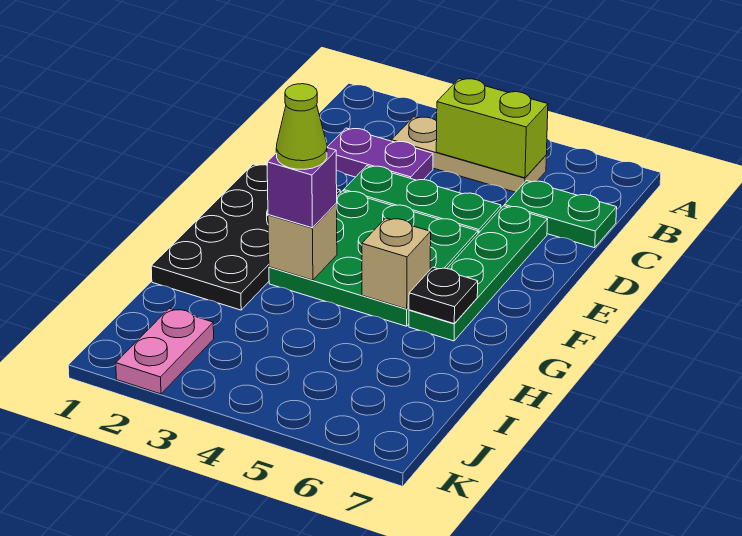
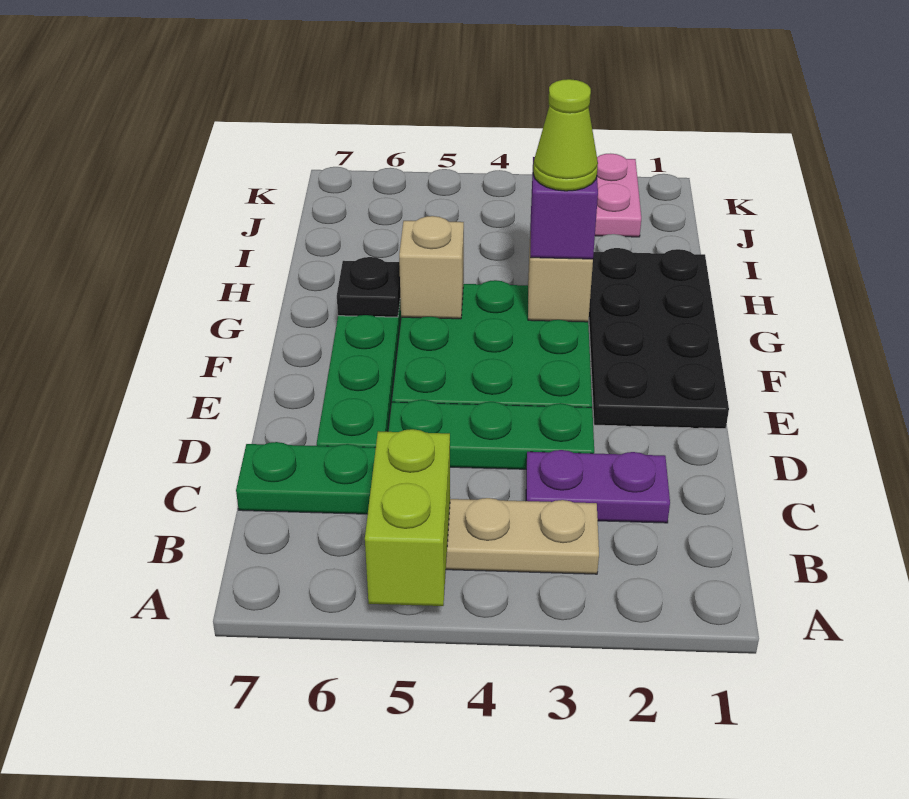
lime 1x2 brick [436,79,548,178] -> lime 1x2 brick turned to [365,429,450,606]

